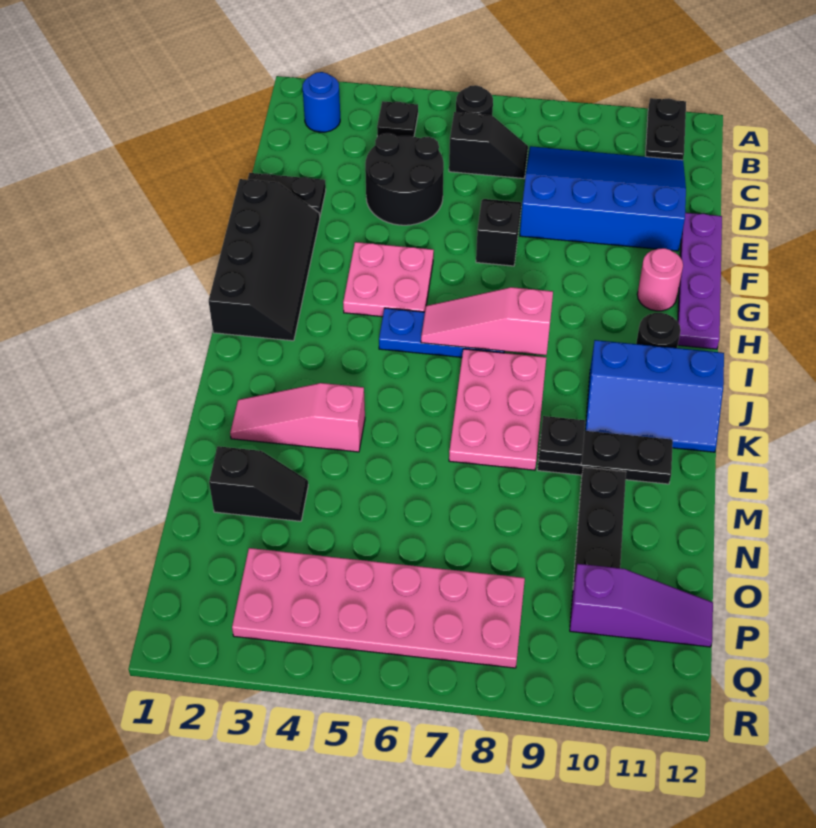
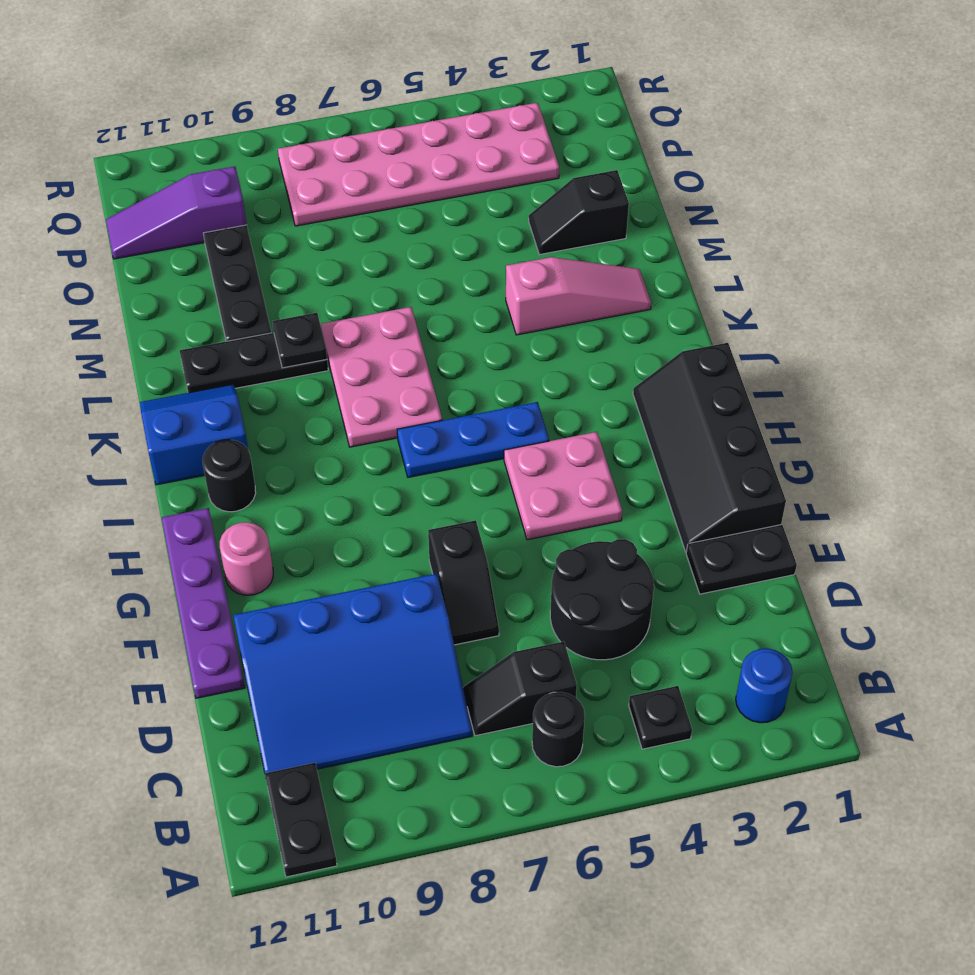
pink 1x3 slope [421,287,553,355] -> none
blue 2x3 slope [585,340,724,452] -> blue 2x2 slope [140,384,248,485]

